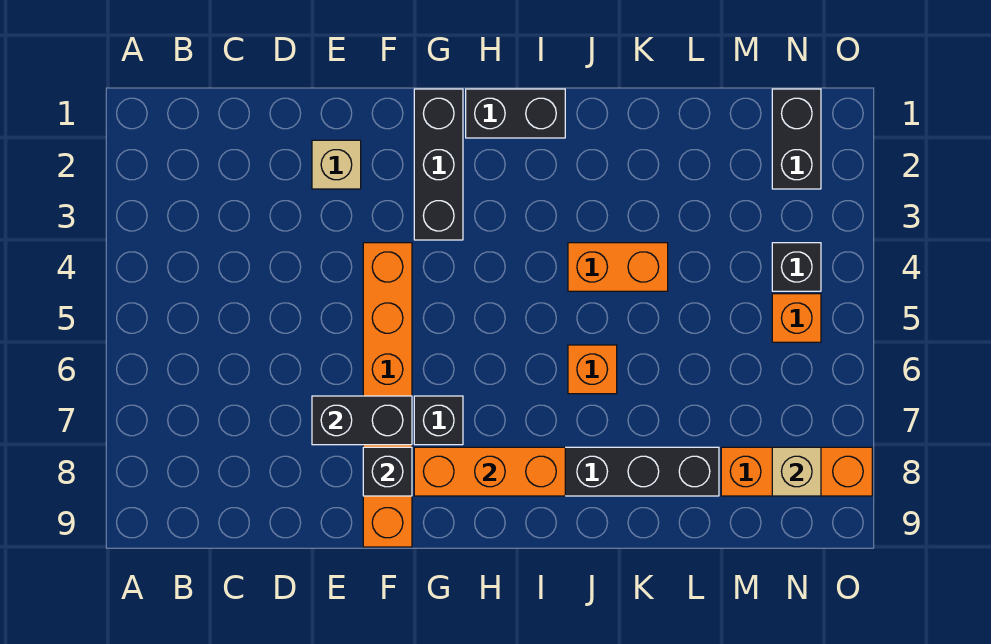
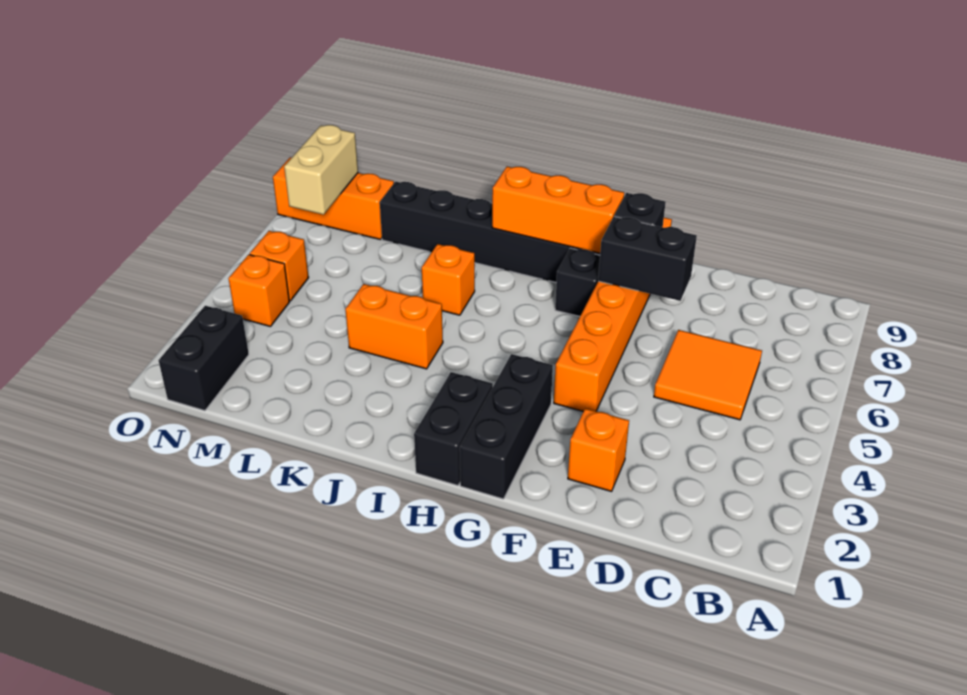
none -> orange 2x2 tile [654,330,762,420]
tan 1x1 brick [312,140,361,189] -> orange 1x1 brick [568,408,629,491]
black 1x2 brick [466,89,565,138] -> black 1x2 brick turned to [414,372,493,485]
black 1x1 brick [772,243,821,291] -> orange 1x1 brick [229,255,289,327]
tan 1x1 brick [772,447,821,496] -> tan 1x2 brick [284,125,358,215]

